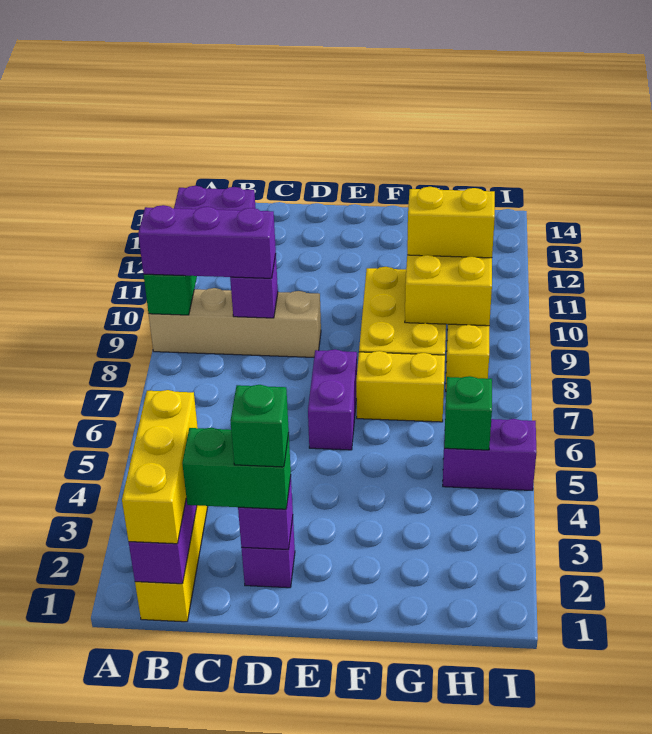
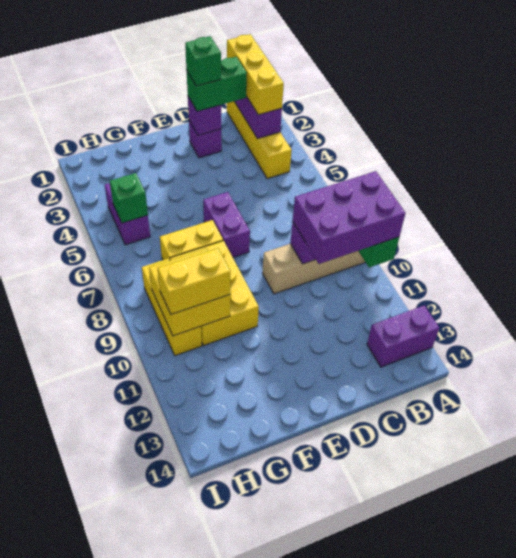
purple 1x3 brick [138,205,276,278] -> purple 2x3 brick [293,171,405,264]
purple 1x2 brick [443,419,536,490] -> purple 1x2 brick turned to [105,183,150,245]

